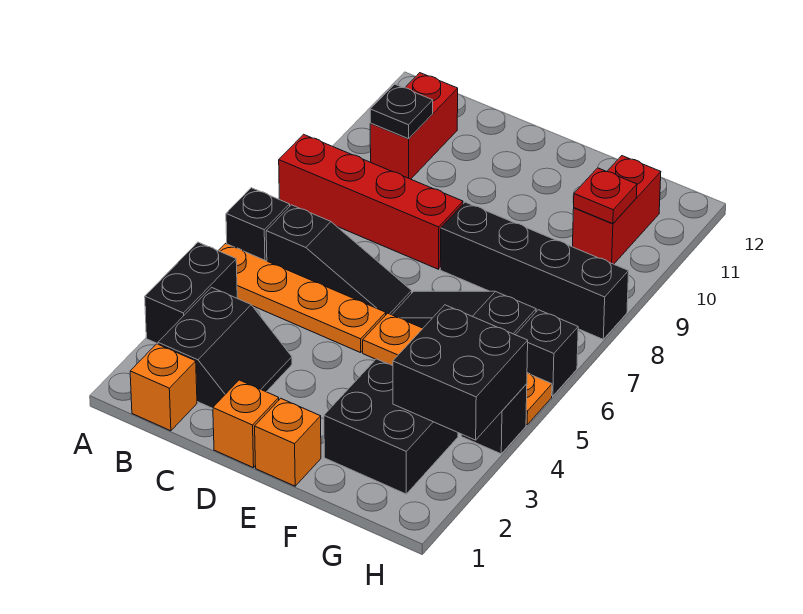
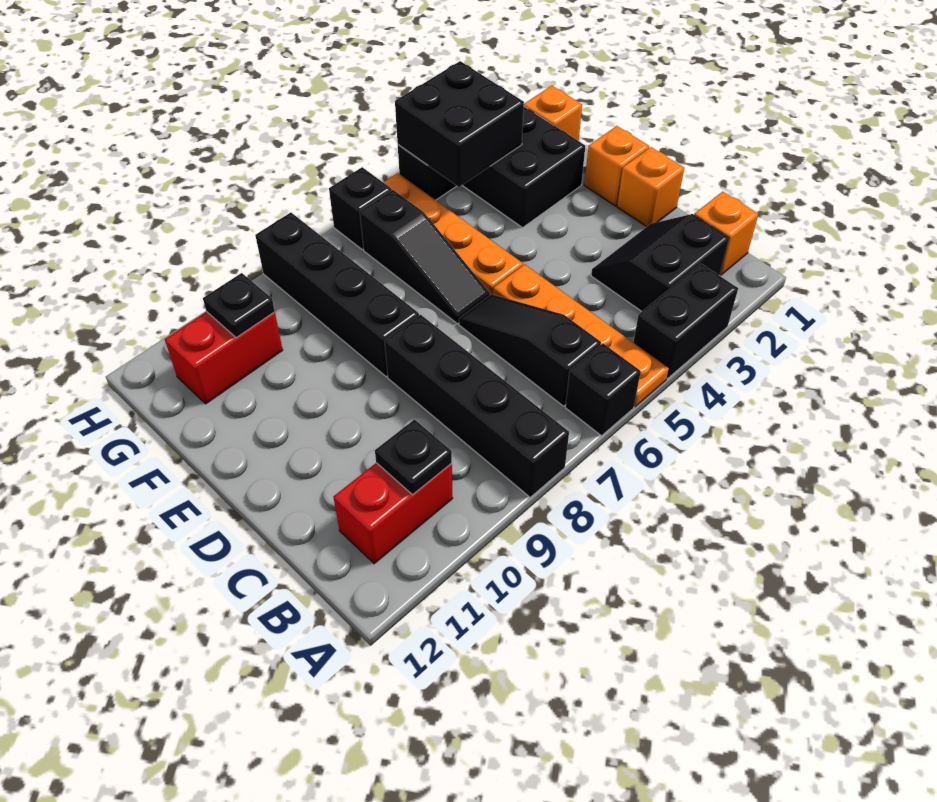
red 1x4 brick [279,134,463,269] -> black 1x4 brick [384,315,569,497]
none -> orange 1x1 brick [524,86,582,141]
red 1x1 plate [574,168,637,224] -> black 1x1 plate [203,273,275,338]

